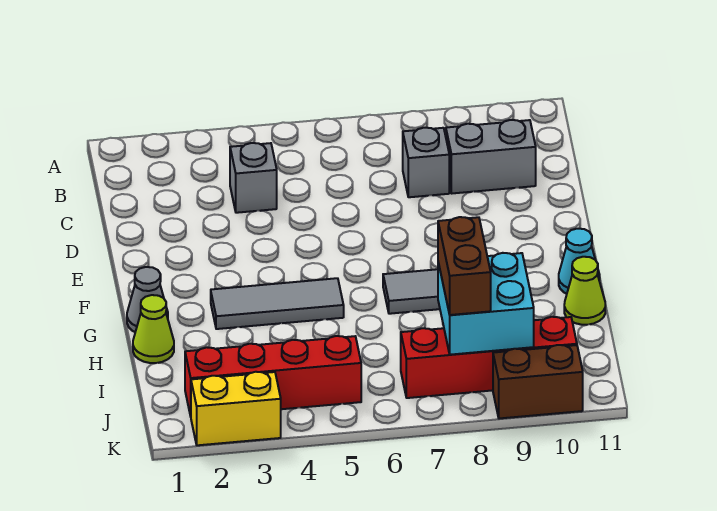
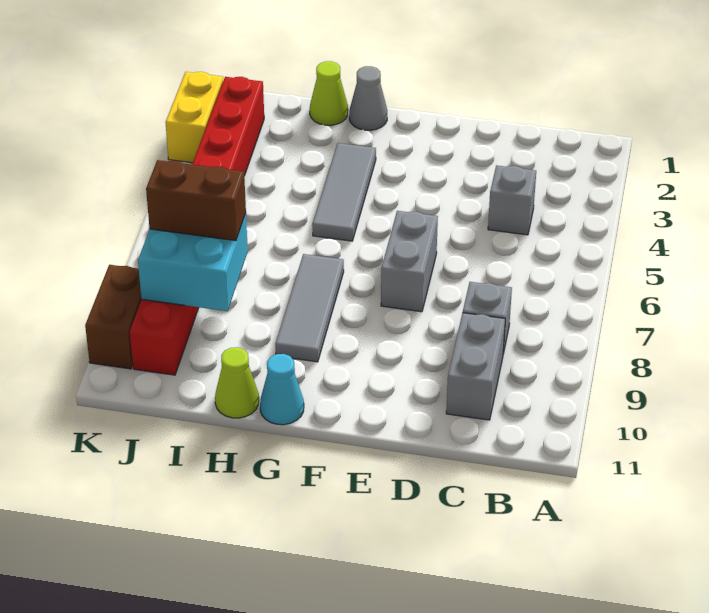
none -> grey 1x2 brick [381,211,438,312]

